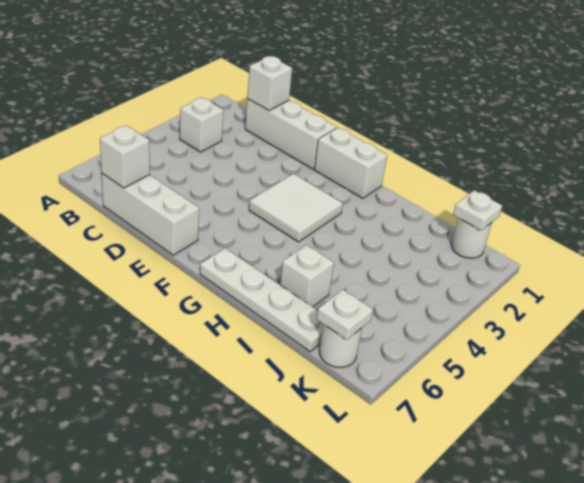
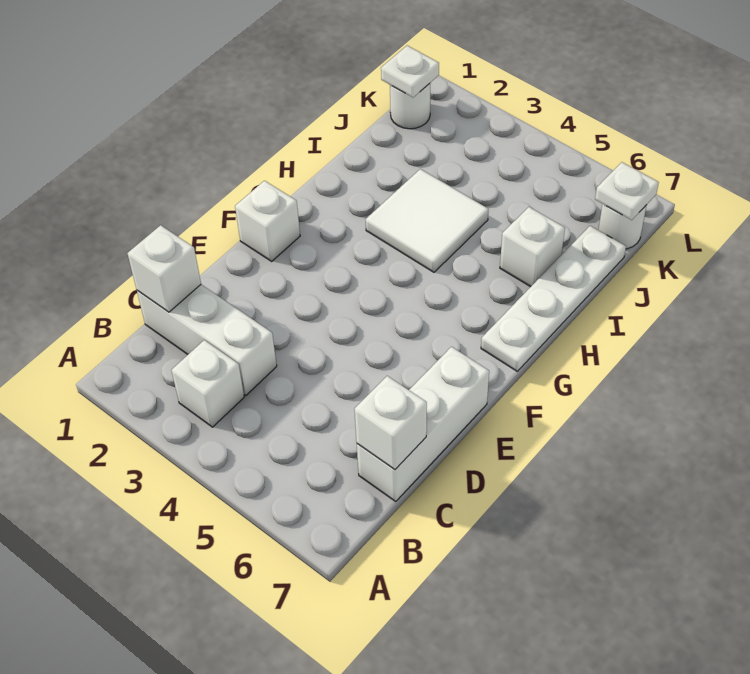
white 1x3 brick [245,99,337,169] -> white 1x3 brick turned to [137,285,277,395]
white 1x2 brick [314,128,387,198] -> white 1x1 brick [235,181,300,261]
white 2x2 tile [249,174,343,242] -> white 2x2 tile moved to [365,169,488,272]

